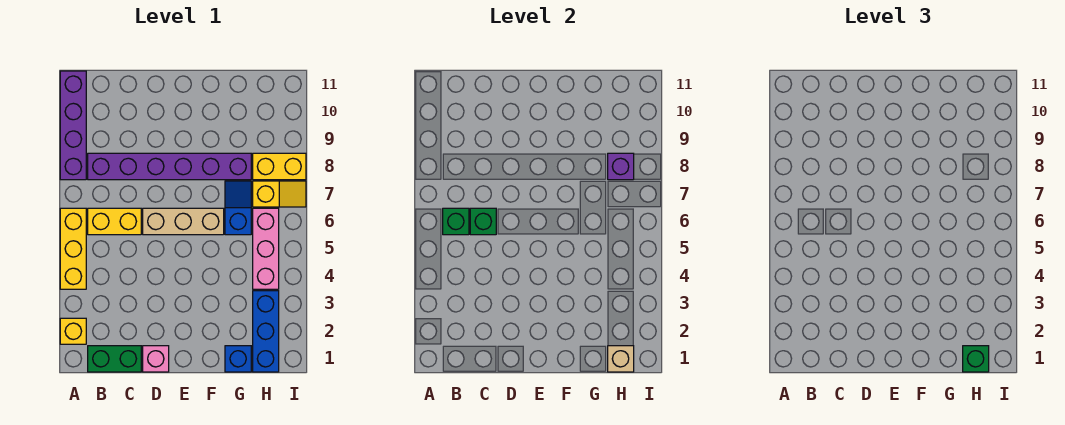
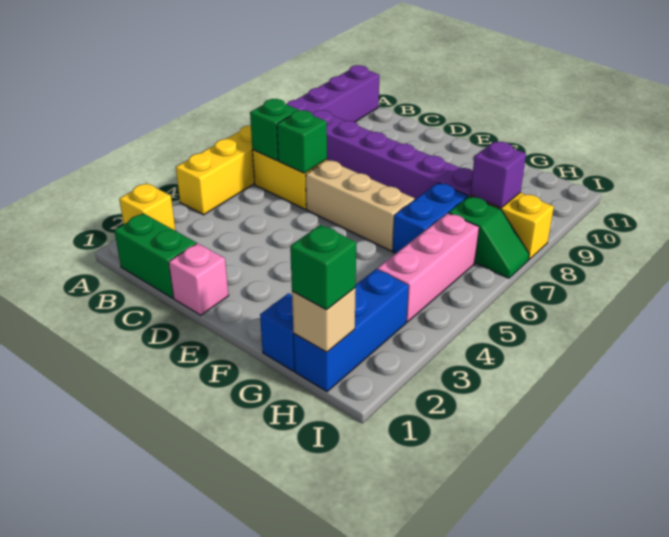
blue 1x2 slope [225,181,251,235] -> blue 1x2 brick [392,183,468,253]
yellow 1x2 slope [253,181,306,207] -> green 1x2 slope [449,196,529,278]

